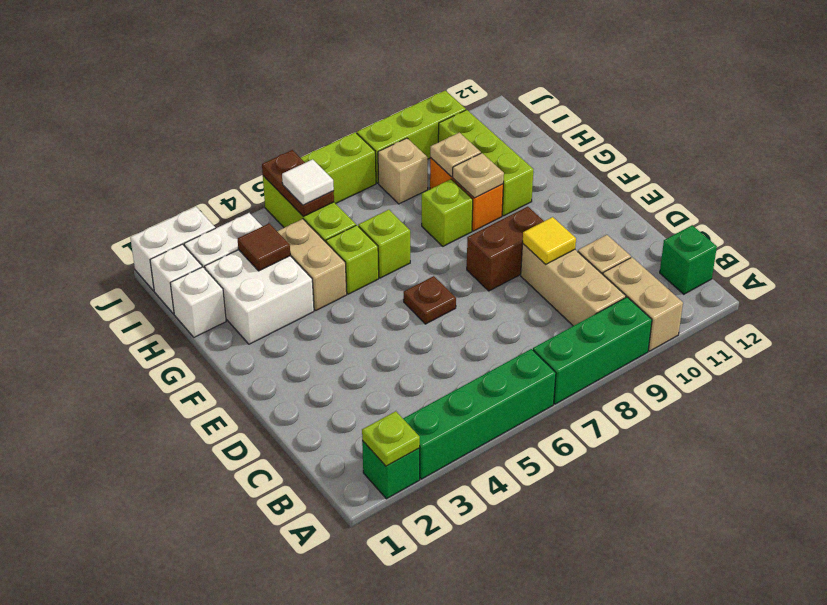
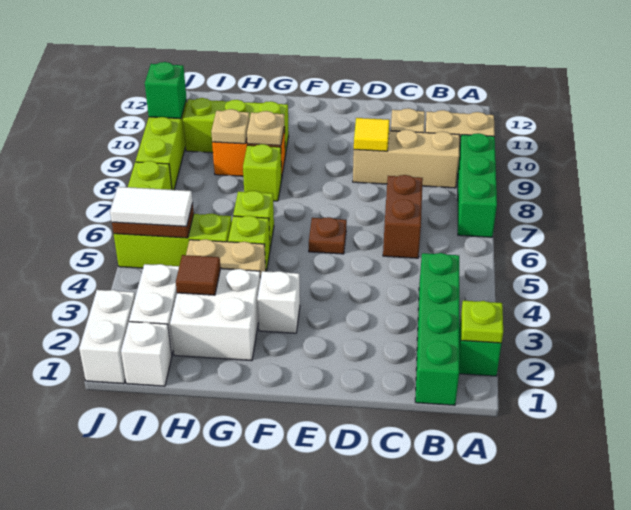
green 1x4 brick [403,349,556,479] -> green 1x4 brick moved to [415,253,459,405]
green 1x1 brick [660,225,717,294] -> green 1x1 brick moved to [145,62,187,119]
brown 1x2 brick [467,207,544,291] -> brown 1x2 brick moved to [383,175,423,258]
white 1x1 brick [170,267,226,337] -> white 1x1 brick moved to [257,271,300,333]
white 1x1 tile [282,159,334,205] -> white 1x2 tile [110,187,193,226]
tan 1x1 brick [378,138,428,204] -> none

